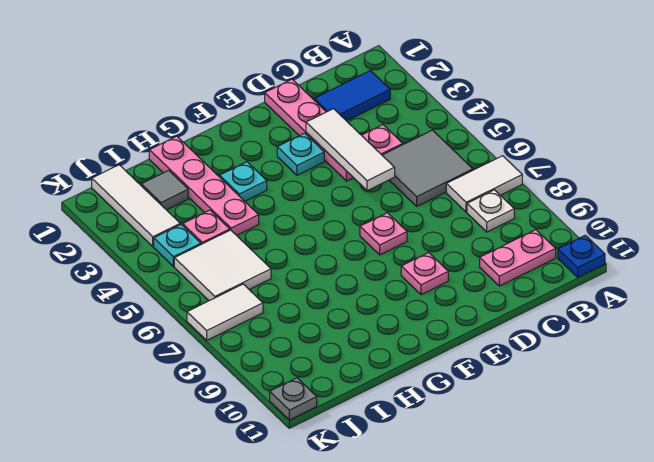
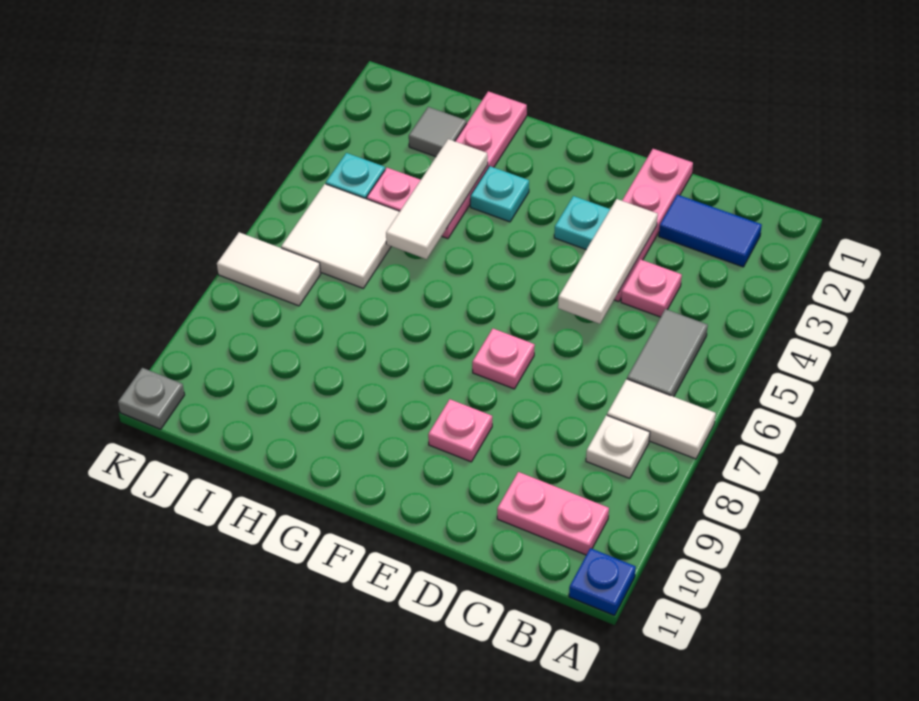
grey 2x2 tile [382,130,473,206] -> grey 1x2 tile [627,309,708,397]
white 1x3 tile [92,165,180,247] -> white 1x3 tile moved to [386,139,488,259]

